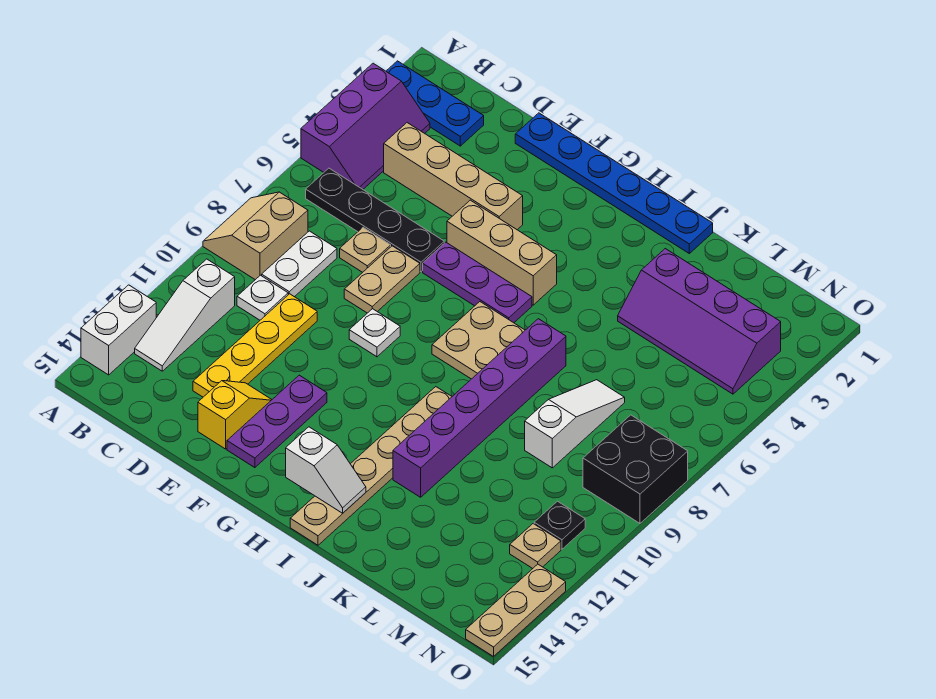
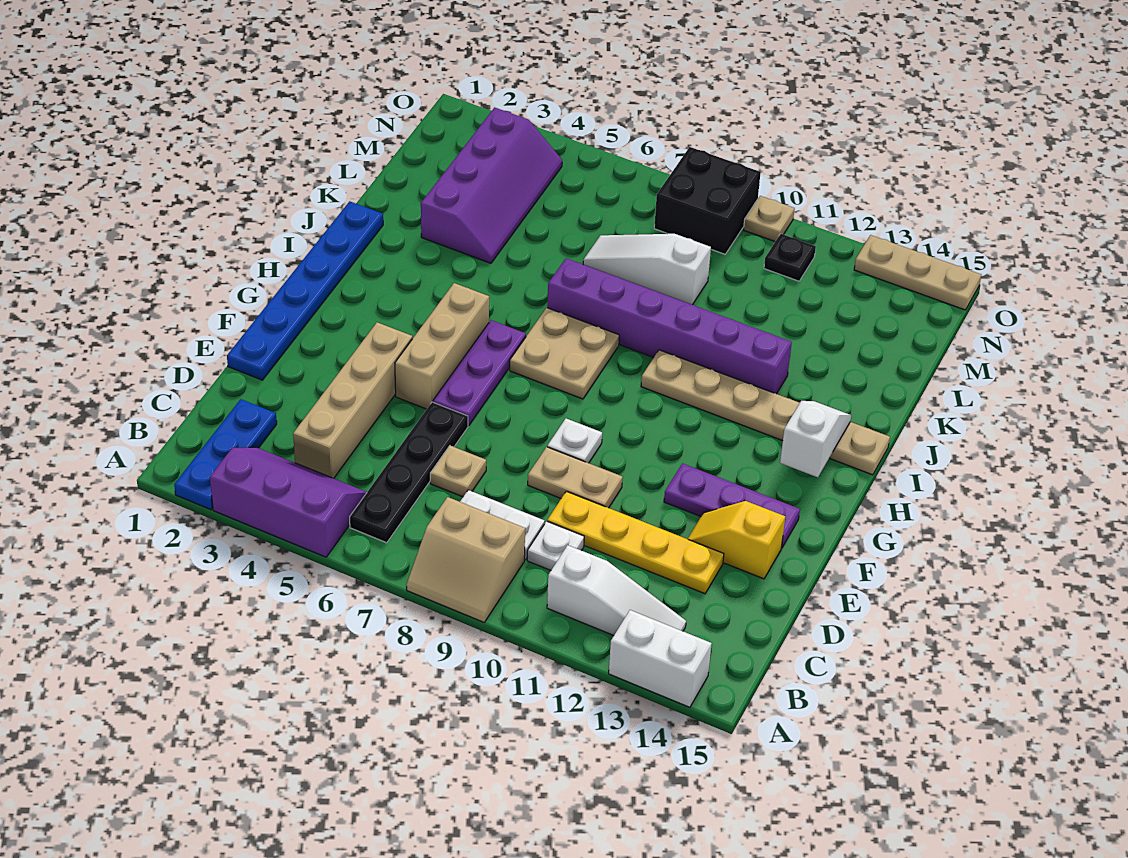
tan 1x2 plate [344,246,420,313] -> tan 1x2 plate moved to [528,447,623,508]
tan 1x1 plate [510,524,561,568] -> tan 1x1 plate moved to [744,196,795,241]

